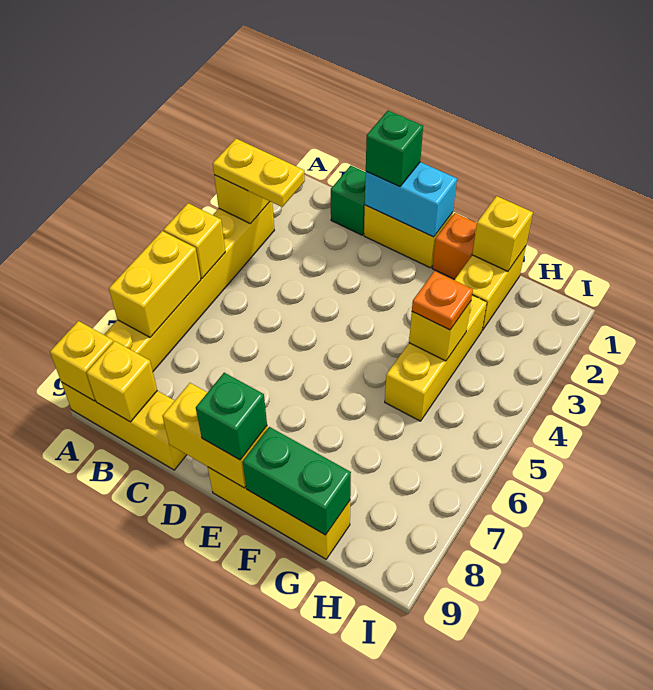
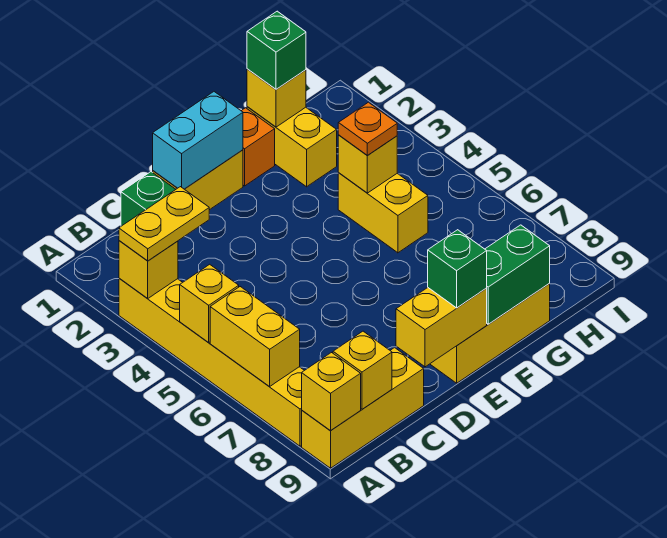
green 1x1 brick [366,111,423,186] -> green 1x1 brick moved to [247,11,306,89]
yellow 1x3 brick [385,295,487,421] -> yellow 1x2 brick [338,173,428,253]

